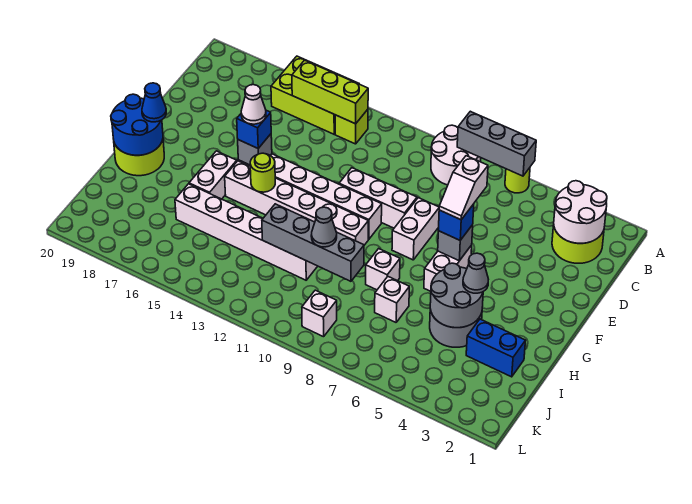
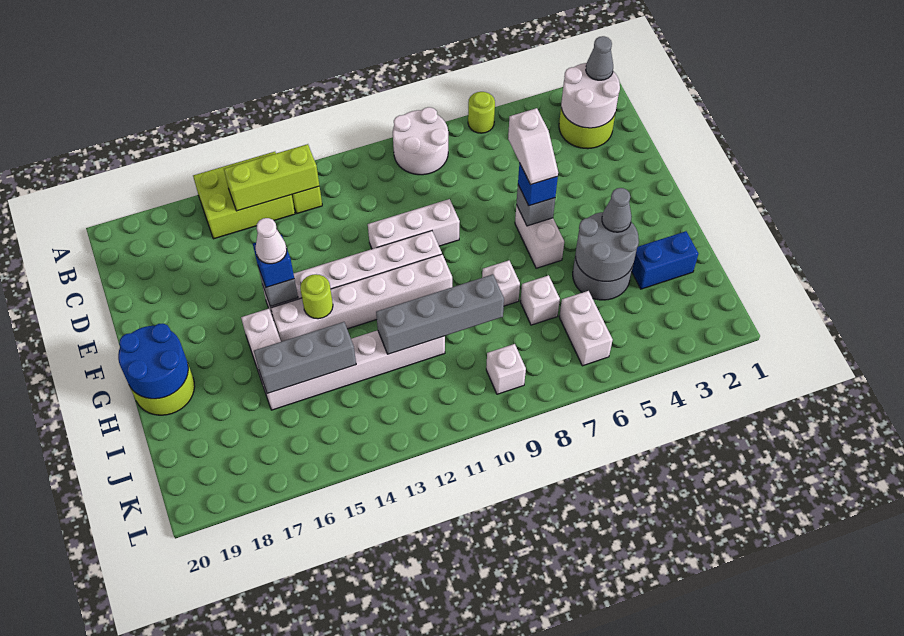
grey 1x3 brick [457,111,536,176] -> grey 1x3 brick moved to [254,322,356,394]
white 1x2 brick [392,198,439,260] -> white 1x2 brick moved to [559,291,613,366]
blue 1x1 cone [142,83,166,122] -> none
grey 1x1 cone [311,207,337,247] -> grey 1x1 cone moved to [586,36,613,80]

